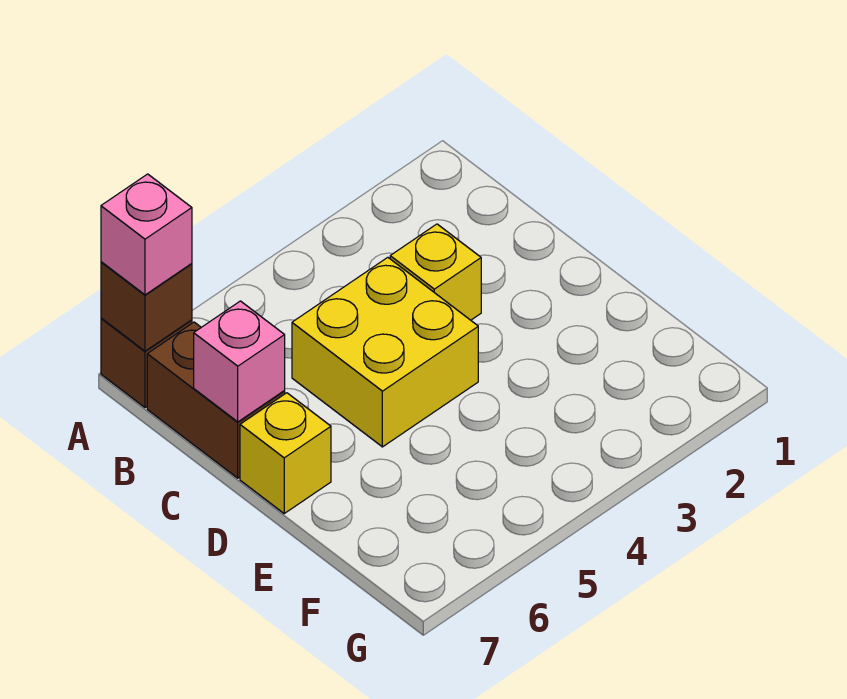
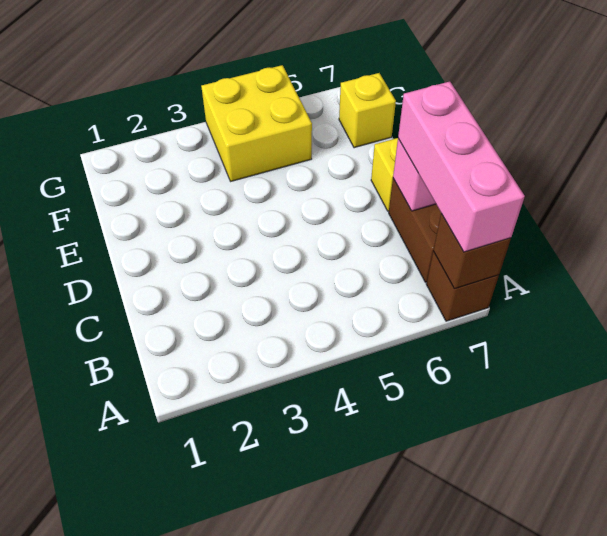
pink 1x1 brick [101,174,192,295] -> pink 1x3 brick [398,81,525,252]
yellow 1x1 brick [390,224,481,320] -> yellow 1x1 brick moved to [339,73,396,148]
yellow 2x2 brick [292,257,478,447] -> yellow 2x2 brick moved to [201,65,312,181]

